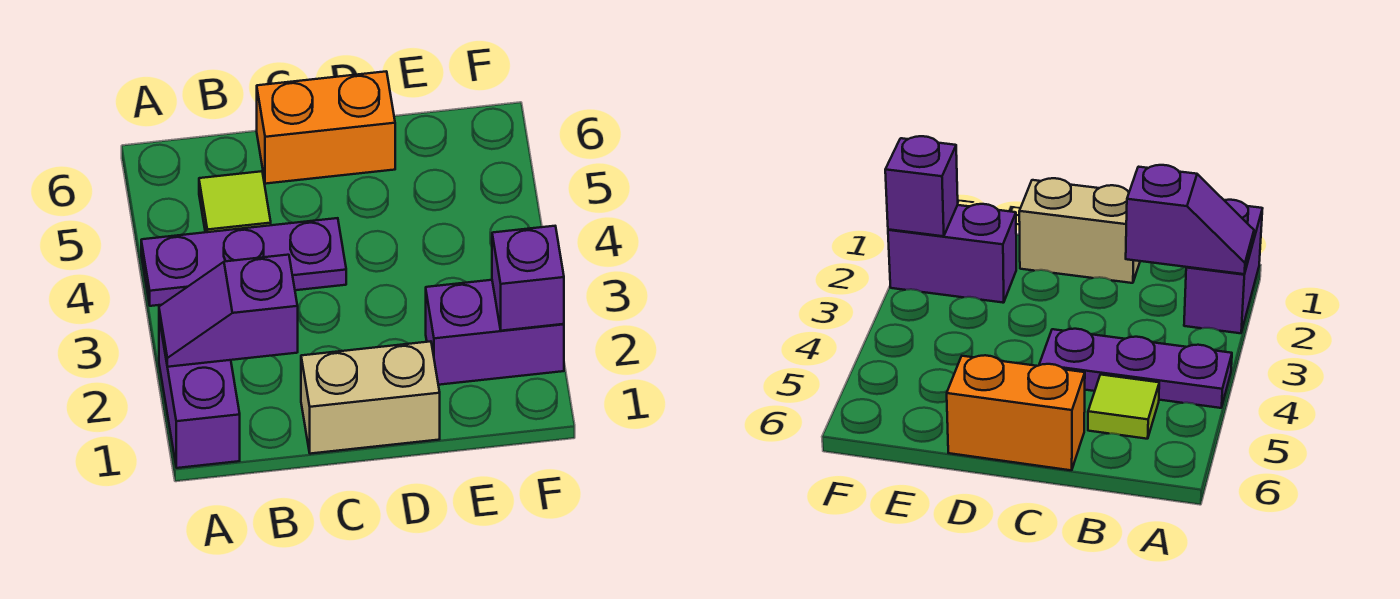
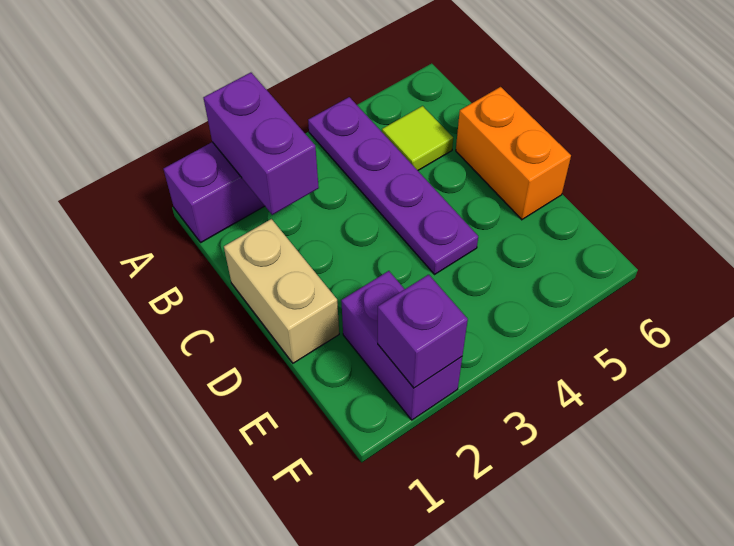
purple 1x2 slope [159,255,298,367] -> purple 1x2 brick [203,73,319,215]
purple 1x3 plate [141,218,346,306] -> purple 1x4 plate [308,97,478,274]

